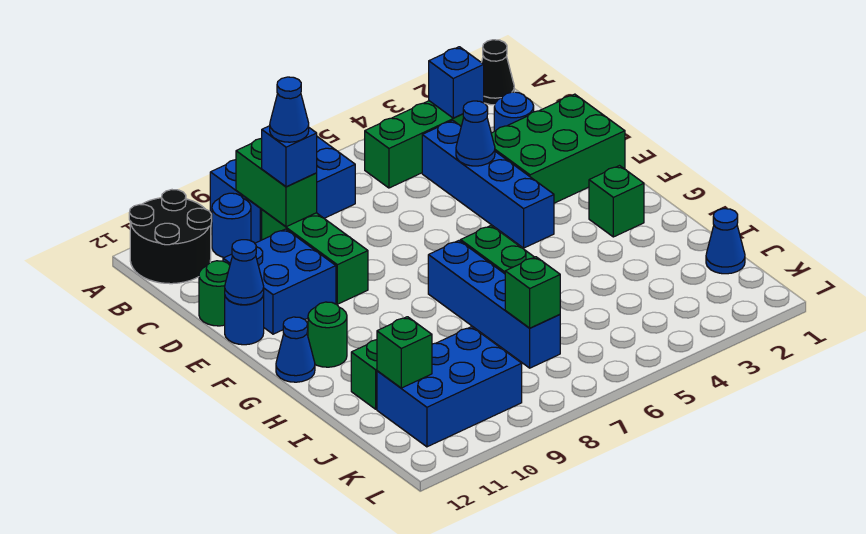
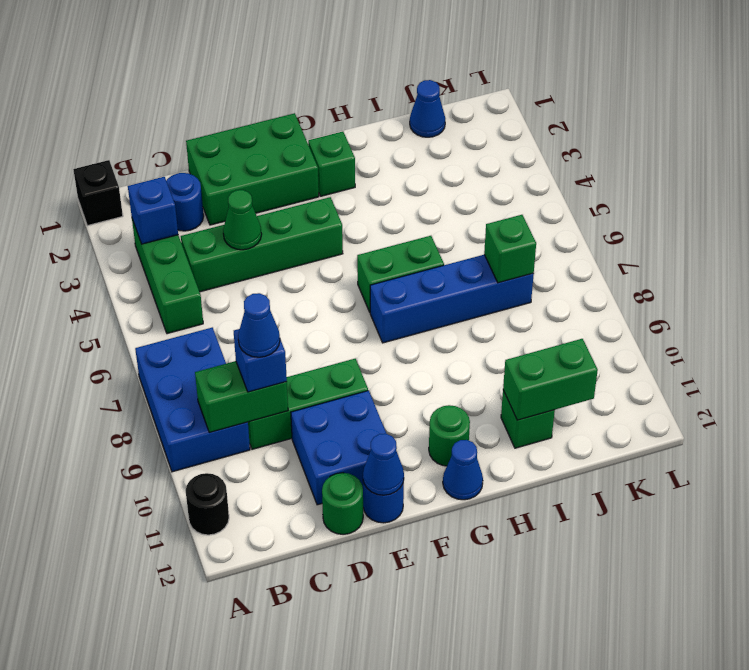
black 1x1 cone [481,40,514,105] -> black 1x1 brick [73,160,123,226]
black 2x2 round brick [129,190,212,284] -> black 1x1 round brick [186,473,229,535]
blue 1x1 round brick [212,193,251,258] -> none
blue 1x4 brick [422,120,554,248] -> green 1x4 brick [181,197,343,292]
green 2x3 brick [491,94,625,203] -> green 2x3 brick turned to [186,113,319,225]
blue 1x1 cone [456,101,495,166] -> green 1x1 cone [223,190,262,250]
blue 2x3 brick [377,327,522,447] -> none
green 1x1 brick [377,317,432,388] -> green 1x2 brick [503,339,598,420]

